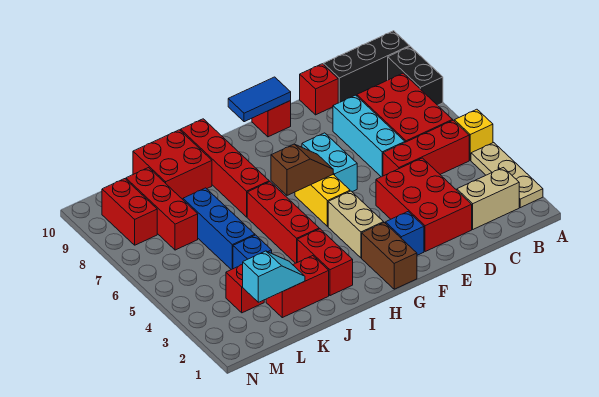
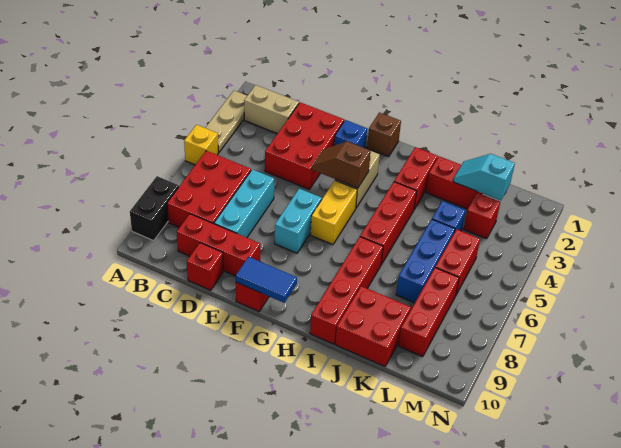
black 1x3 brick [323,31,410,103] -> none
red 1x3 brick [383,120,469,176] -> red 1x3 brick moved to [177,214,260,276]
brown 1x2 brick [362,223,417,289] -> brown 1x1 brick [367,112,401,157]
brown 1x2 slope [271,144,333,195] -> brown 1x2 slope moved to [312,141,371,188]
red 1x2 brick [102,179,157,245] -> red 1x2 brick moved to [435,229,480,295]

